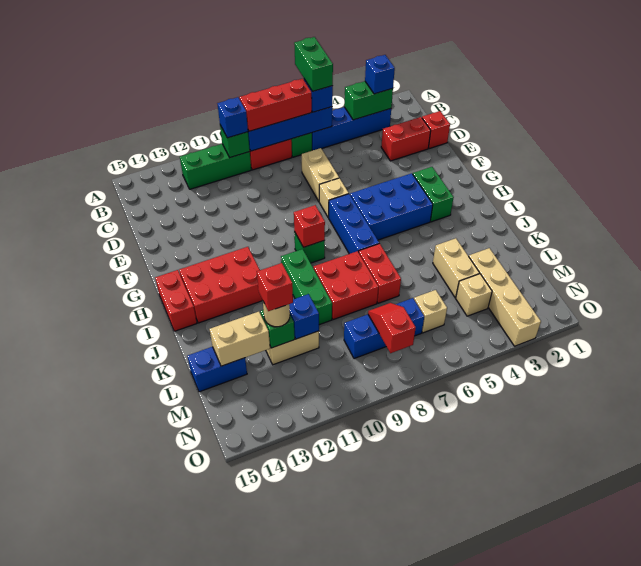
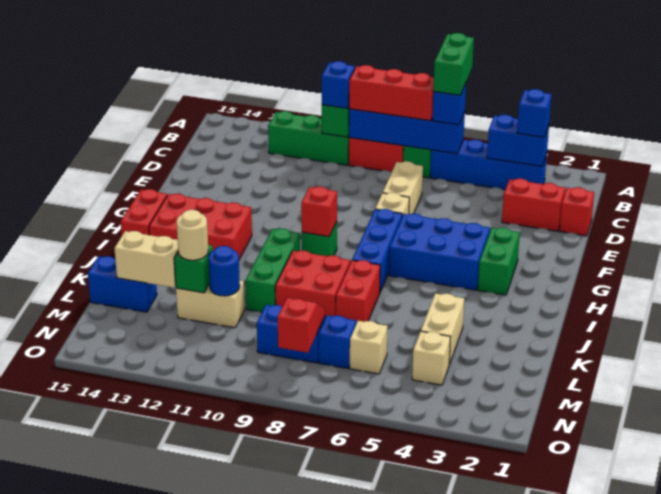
green 1x2 brick [344,81,393,120] -> blue 1x2 brick [487,115,549,166]
tan 1x4 brick [469,248,541,346] -> none
blue 1x1 brick [289,294,319,339] -> blue 1x1 round brick [208,246,240,296]
red 1x1 brick [257,263,293,311] -> none

